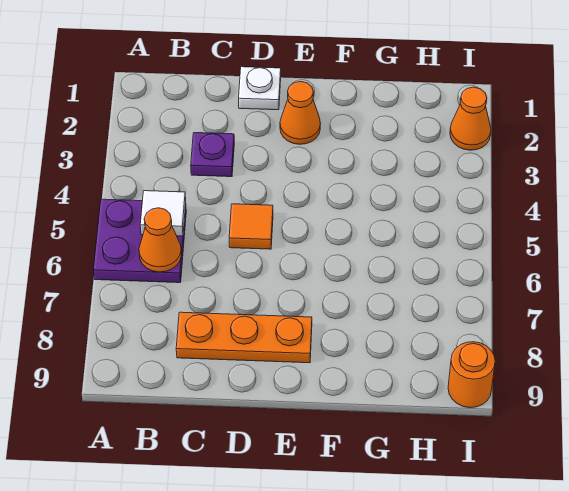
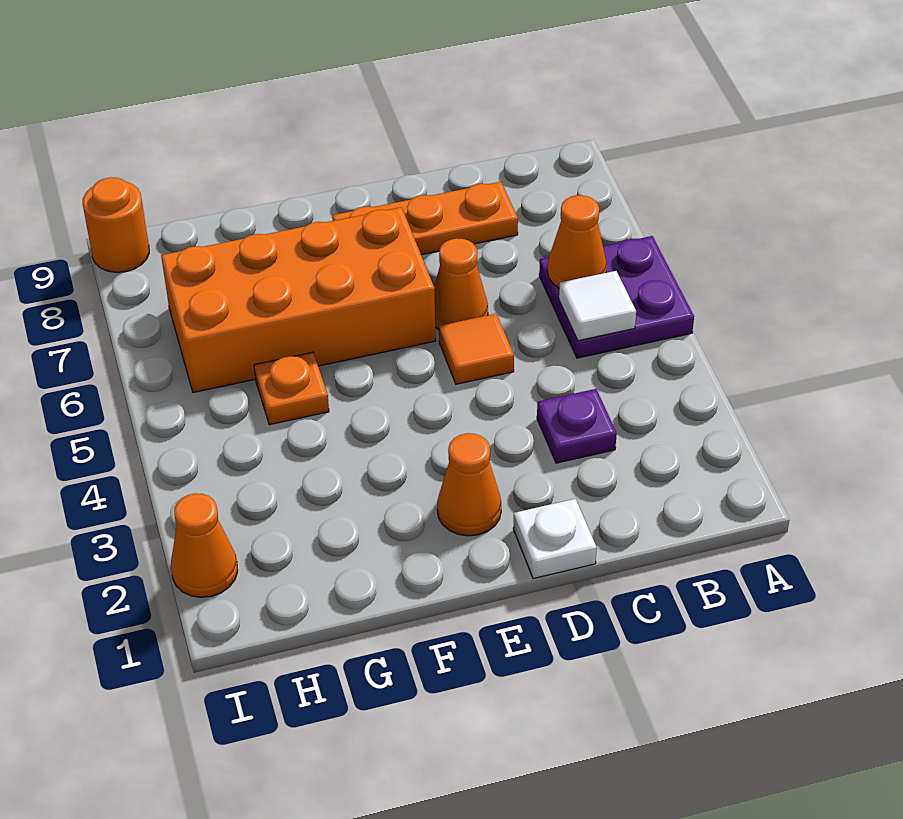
none -> orange 1x1 cone [434,238,488,330]
none -> orange 2x4 brick [161,207,436,393]
none -> orange 1x1 plate [254,352,329,425]

